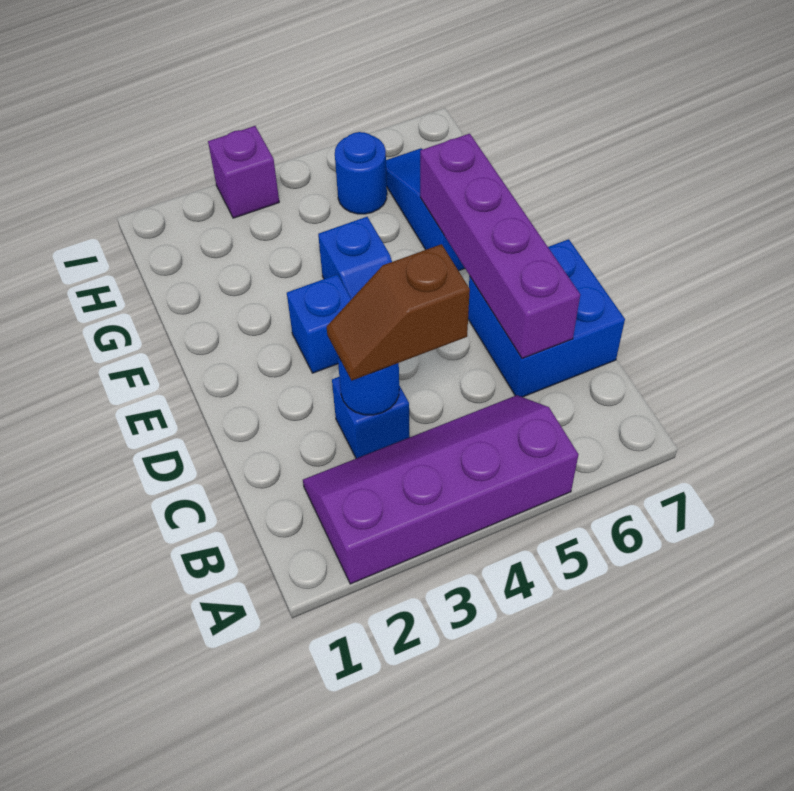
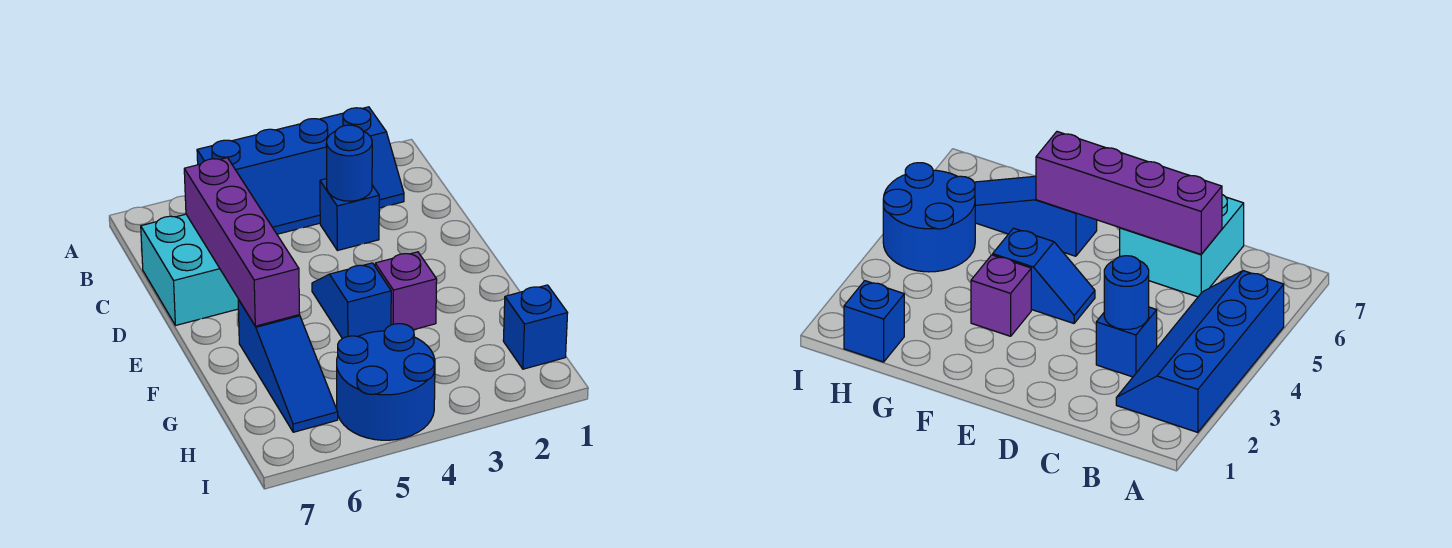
purple 2x4 slope [303,395,578,584] -> blue 2x4 slope [197,107,404,234]
brown 1x2 slope [327,244,470,380] -> none
blue 2x2 brick [468,239,625,397] -> cyan 2x2 brick [141,214,238,325]
blue 1x1 brick [287,274,351,373] -> blue 1x1 brick moved to [503,285,568,369]
blue 1x1 round brick [335,132,387,214] -> blue 2x2 round brick [337,324,435,440]
purple 1x1 brick [208,126,279,218] -> purple 1x1 brick moved to [375,252,437,330]

